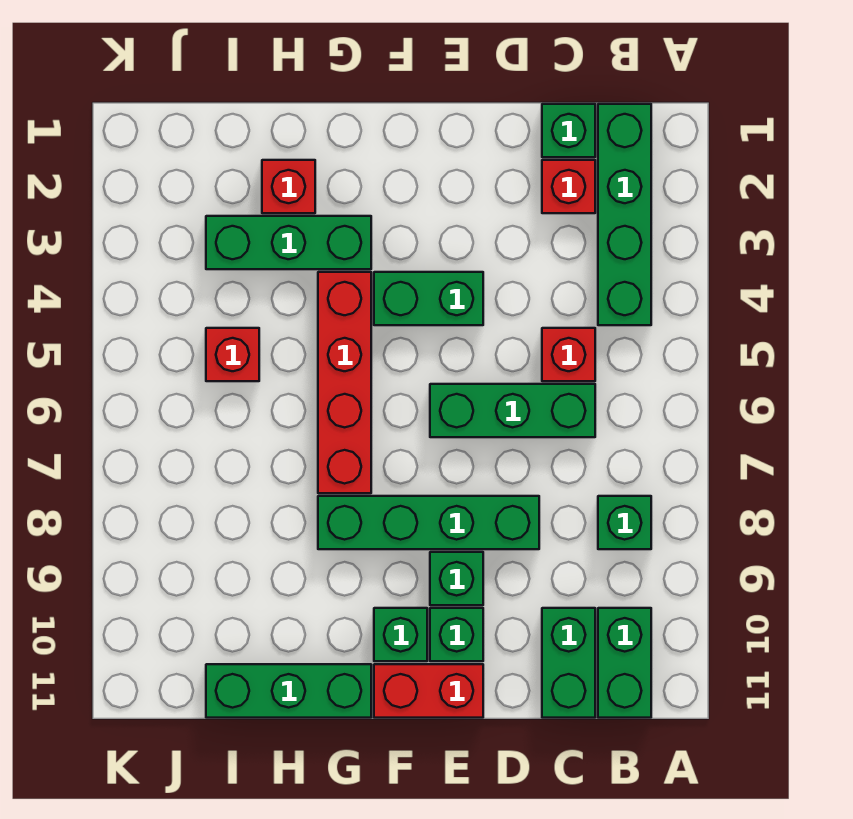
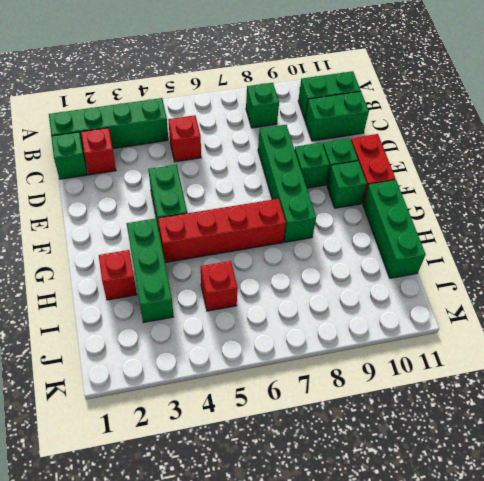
green 1x3 brick [430,384,595,437] -> none

